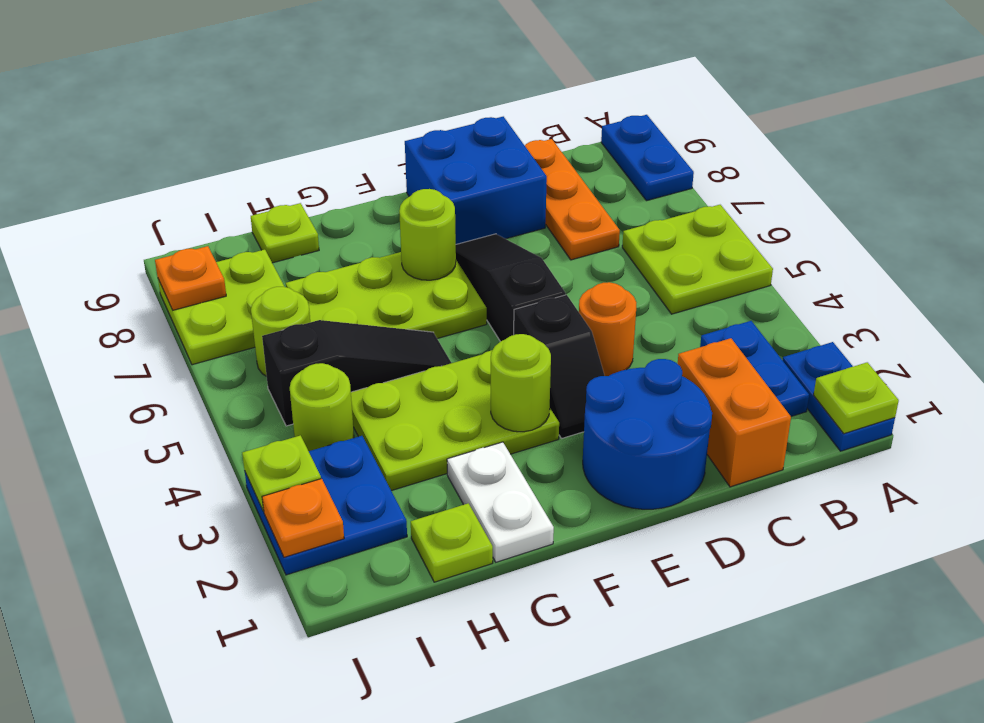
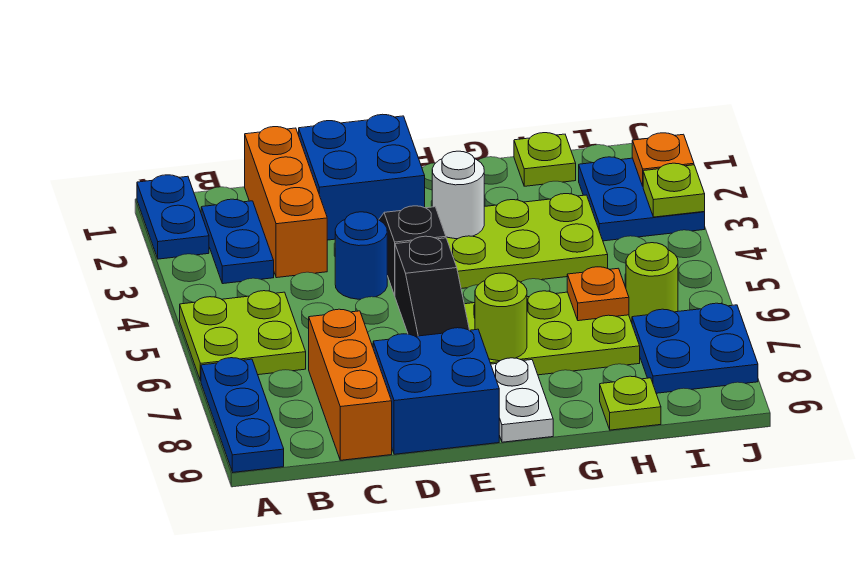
lime 1x1 plate [814,362,899,434] -> none
blue 1x2 plate [601,115,694,201] -> blue 1x3 plate [201,358,284,472]
orange 1x2 brick [678,338,791,487] -> orange 1x3 brick [245,127,327,278]
orange 1x3 plate [525,139,620,260] -> orange 1x3 brick [309,309,392,460]
blue 2x2 round brick [583,359,712,509] -> blue 2x2 brick [299,114,425,240]
orange 1x1 round brick [579,282,636,376] -> blue 1x1 round brick [335,212,387,299]
lime 1x1 round brick [491,334,551,432] -> white 1x1 round brick [432,151,484,239]
white 1x2 plate [447,442,554,562] -> white 1x2 plate moved to [491,358,553,442]
black 1x3 slope [262,320,451,426] -> none
lime 1x1 round brick [290,363,354,451] -> none
lime 2x2 plate [158,250,284,365] -> blue 2x2 plate [632,303,758,393]
orange 1x1 plate [155,246,226,310] -> orange 1x1 plate moved to [567,267,629,321]

